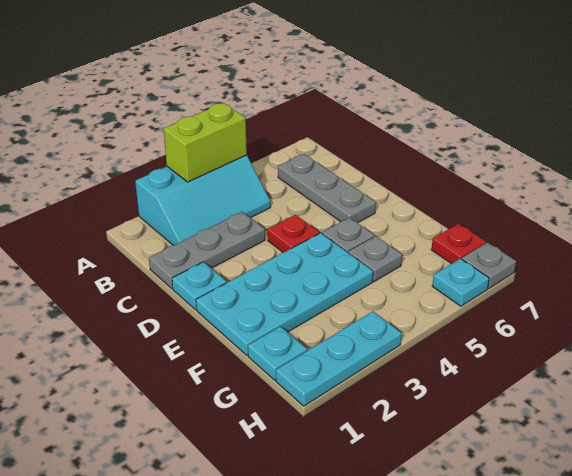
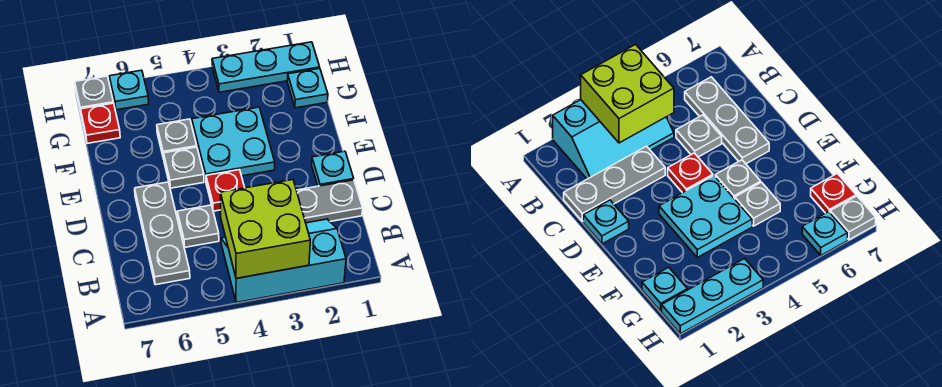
lime 1x2 brick [164,103,247,182] -> lime 2x2 brick [220,180,310,278]
none -> grey 1x1 plate [177,205,219,248]
cyan 2x4 plate [196,233,373,356] -> cyan 2x2 plate [192,107,275,181]

